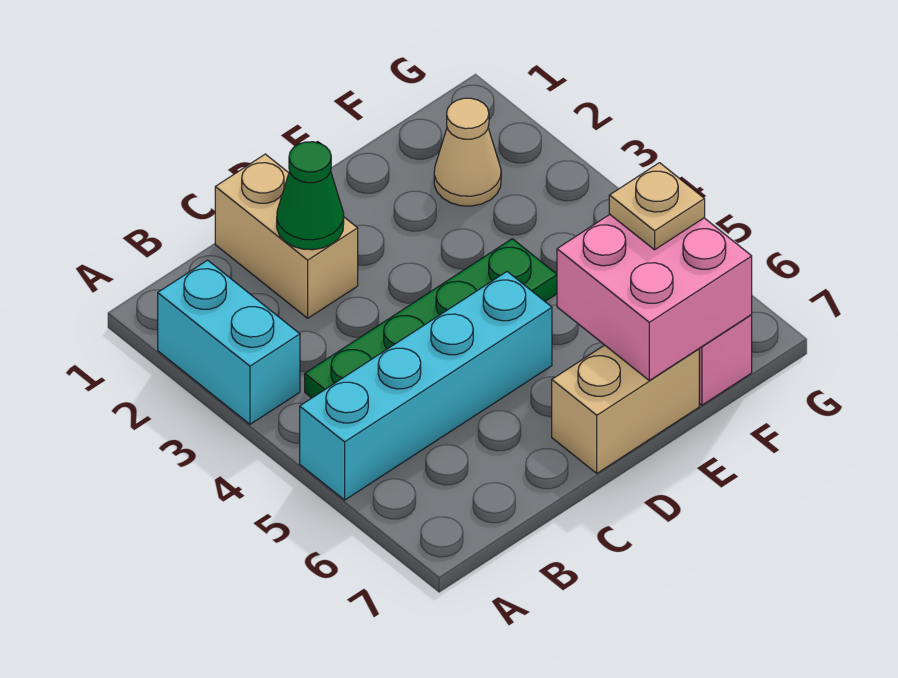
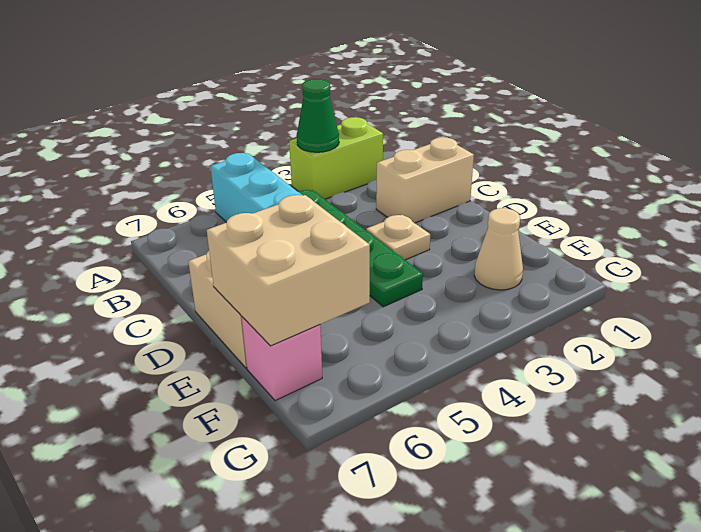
cyan 1x2 brick [158,260,300,424] -> lime 1x2 brick [289,117,383,199]
green 1x1 cone [277,142,344,250] -> green 1x1 cone moved to [297,79,339,152]
pink 2x2 brick [557,215,752,380] -> tan 2x2 brick [207,195,370,346]
tan 1x1 plate [609,163,705,250] -> tan 1x1 plate moved to [366,214,430,260]

